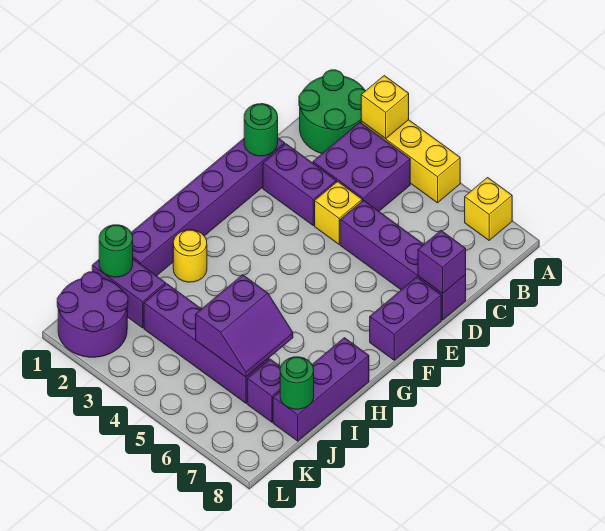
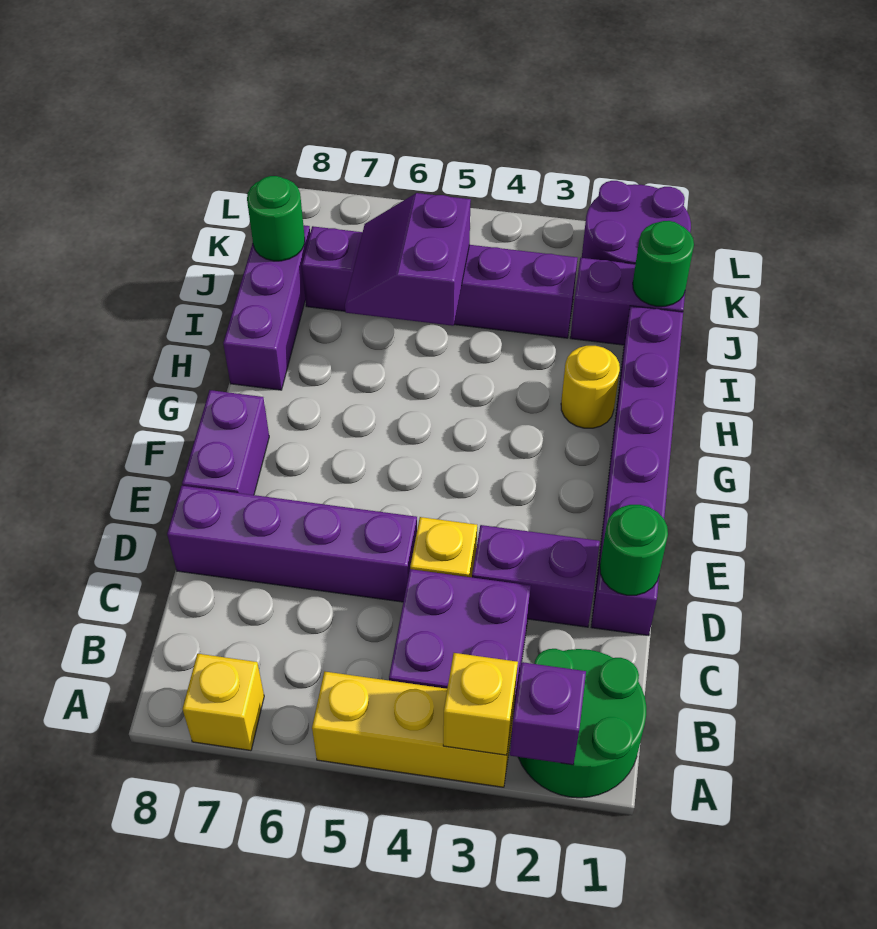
purple 1x1 brick [418,231,466,294] -> purple 1x1 brick moved to [510,662,586,765]

